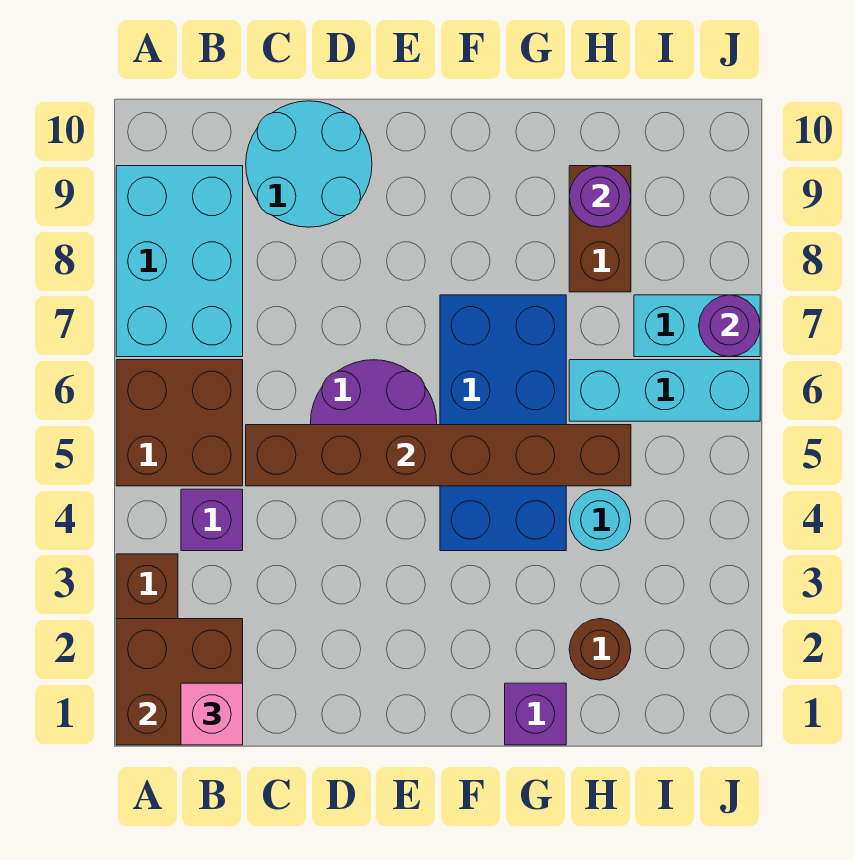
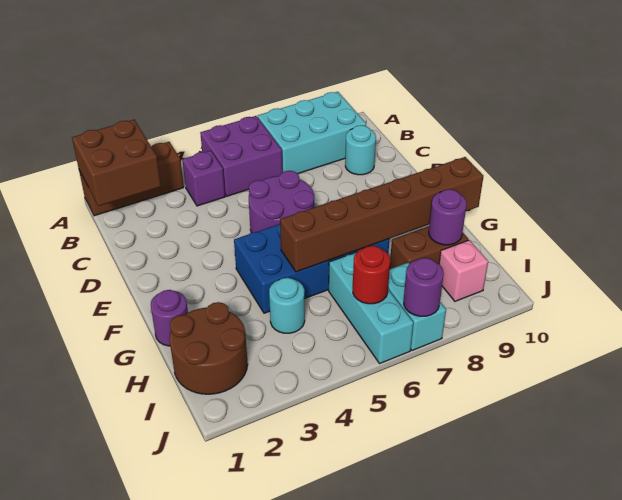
brown 2x2 brick [116,360,243,486] -> purple 2x2 brick [200,116,283,196]
pink 1x1 brick [181,683,243,745] -> pink 1x1 brick moved to [439,240,488,301]
brown 1x6 brick [246,425,631,486] -> brown 1x6 brick turned to [280,157,483,272]
cyan 2x2 round brick [246,101,372,227] -> cyan 1x1 round brick [345,125,376,175]
purple 1x1 brick [505,683,566,745] -> purple 1x1 round brick [151,290,188,346]
brown 1x1 round brick [569,619,631,680] -> brown 2x2 round brick [169,302,248,394]
none -> red 1x1 round brick [353,246,390,304]

